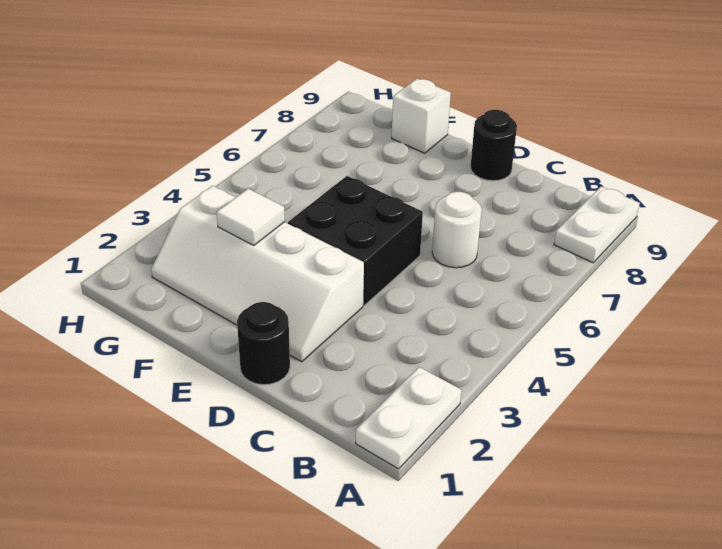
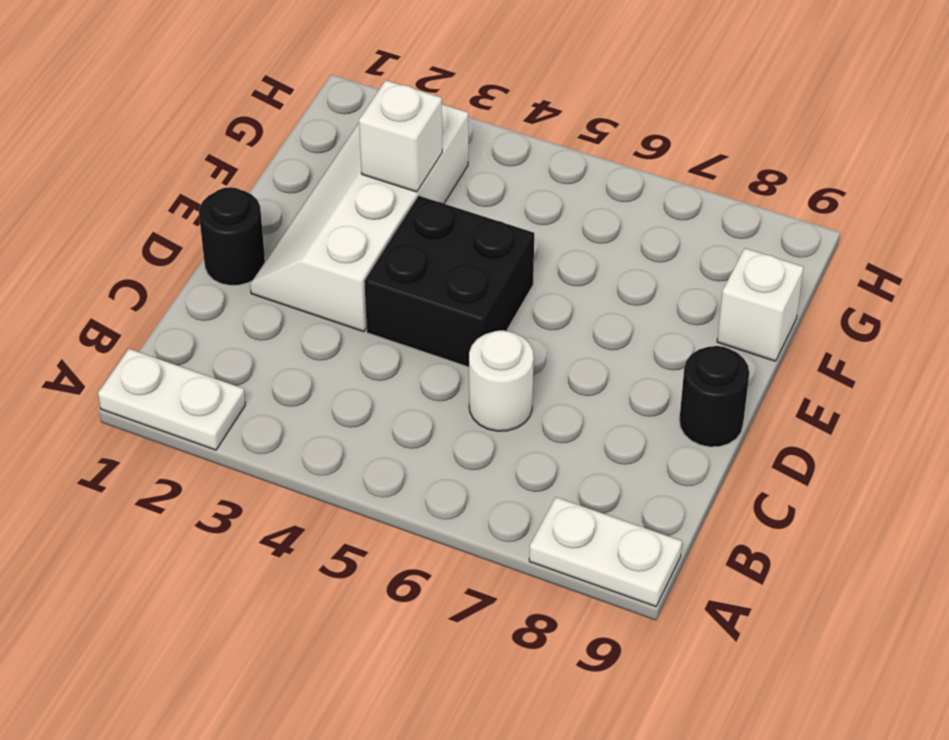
white 1x1 tile [217,189,285,246] -> white 1x1 brick [359,80,442,192]

